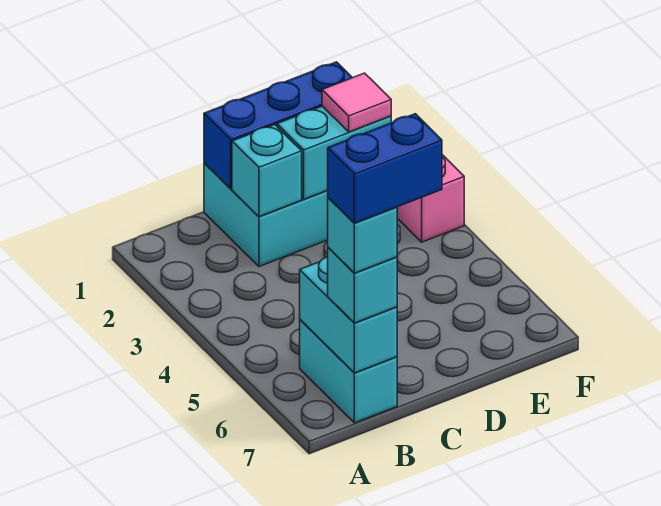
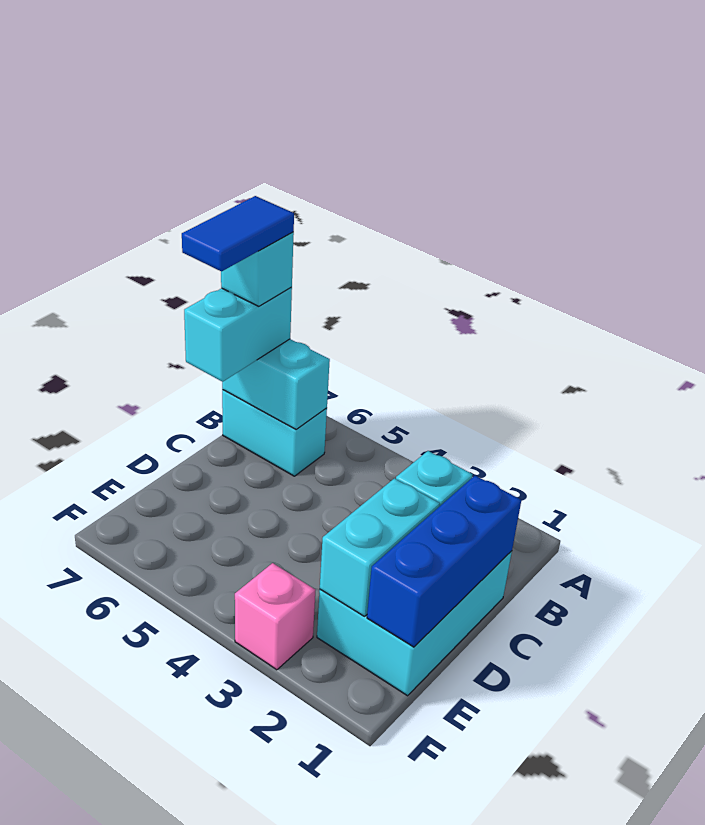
cyan 1x1 brick [328,248,397,323] -> cyan 1x2 brick [184,287,292,382]
blue 1x2 brick [328,114,442,223] -> blue 1x2 tile [182,196,294,271]
pink 1x1 tile [322,73,391,132] -> none

